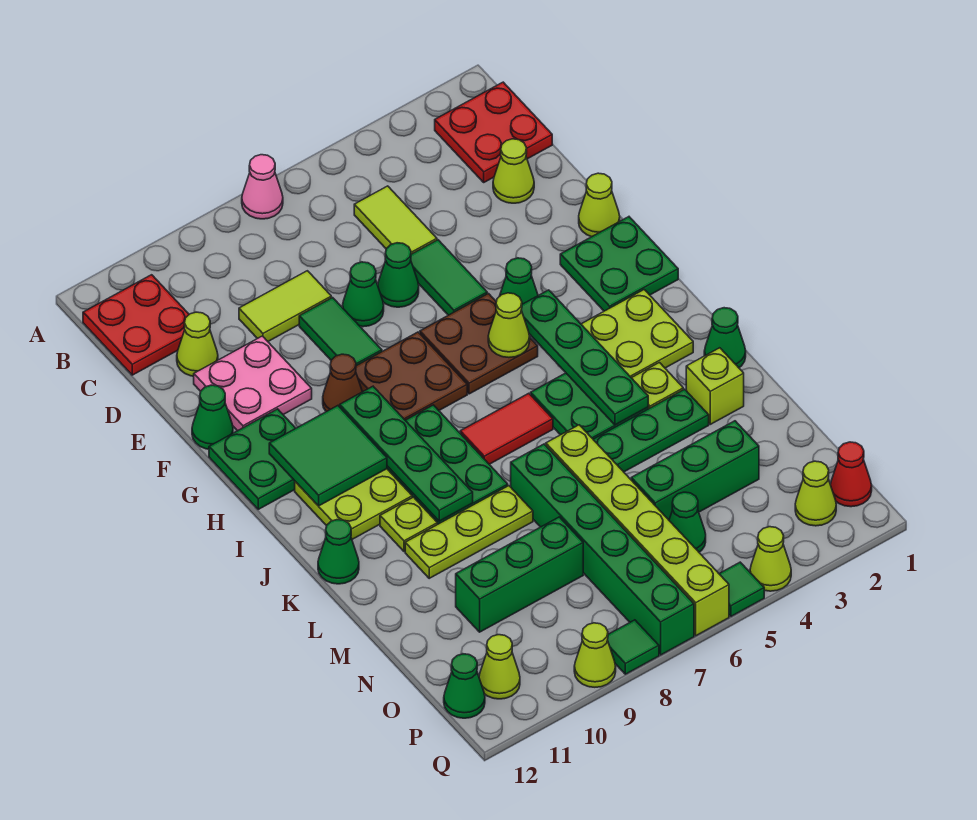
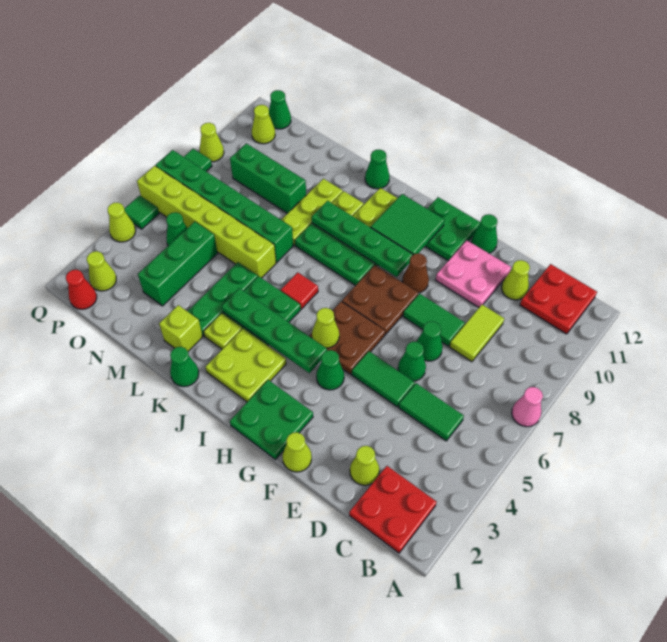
lime 1x2 tile [354,186,437,254] -> green 1x2 tile [399,383,464,441]
red 1x2 tile [460,393,553,464] -> red 1x1 tile [281,272,318,309]
green 1x3 brick [456,517,583,632] -> green 1x3 brick turned to [230,143,306,214]

